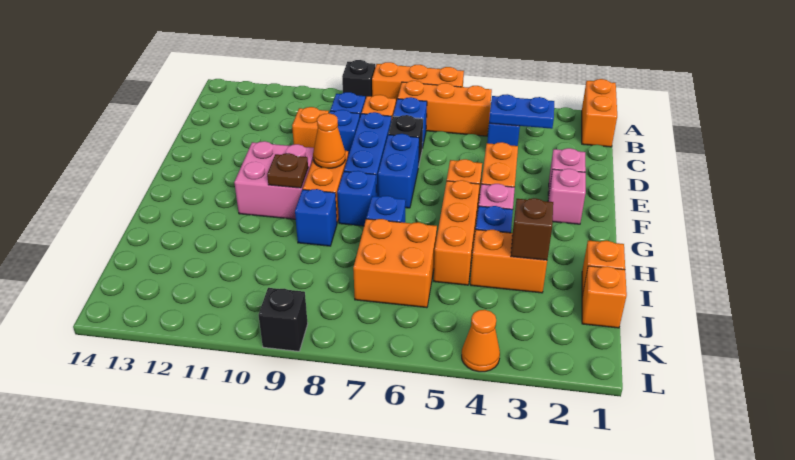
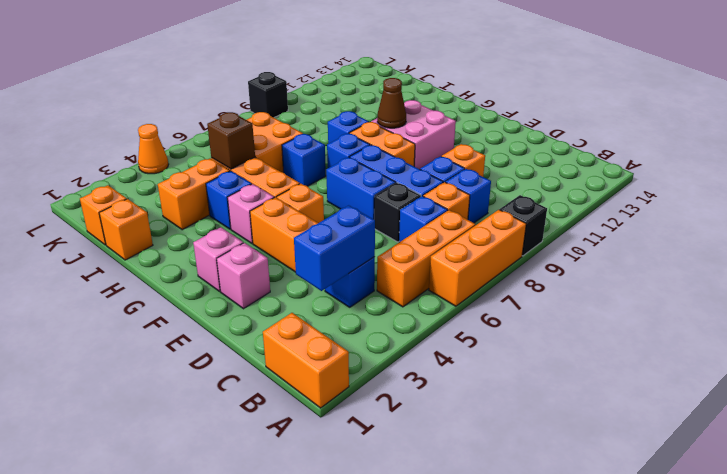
blue 1x2 plate [489,94,554,129] -> blue 1x2 brick [294,205,375,291]
orange 1x1 cone [313,113,345,168] -> none
brown 1x1 plate [267,153,308,188] -> brown 1x1 cone [377,78,406,128]
brown 1x1 brick [511,198,553,260] -> brown 1x1 brick moved to [207,112,255,169]

